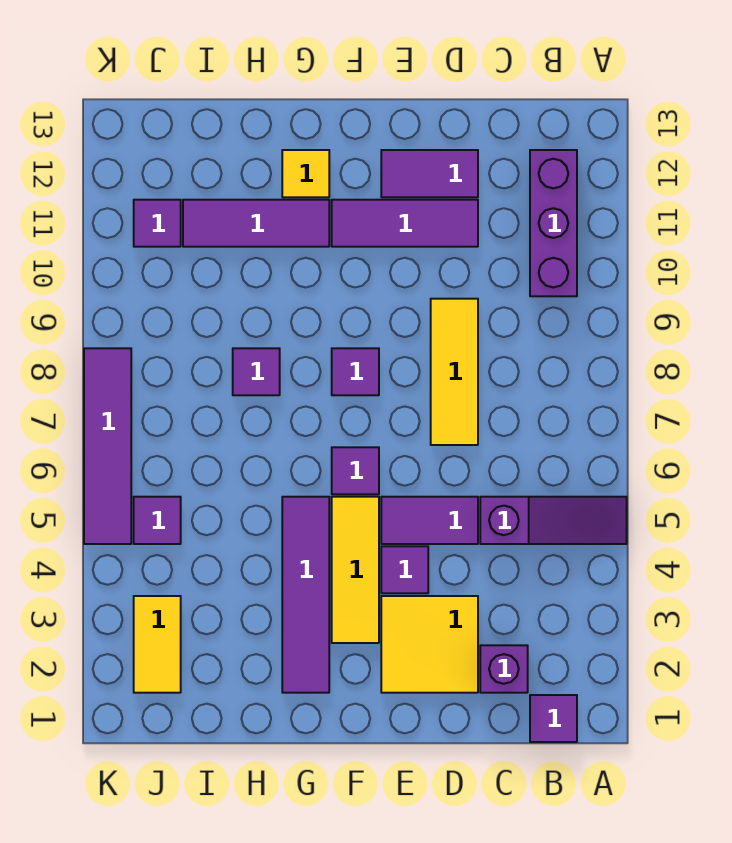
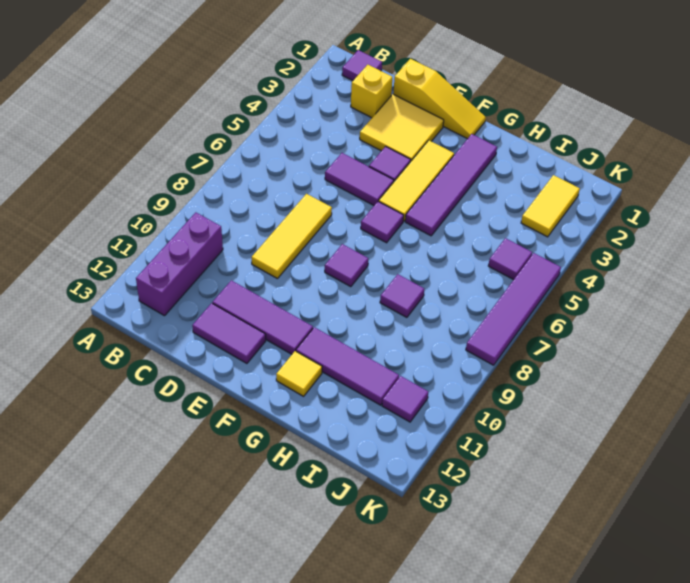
purple 1x3 slope [480,497,627,544] -> none
purple 1x1 brick [480,645,528,693] -> yellow 1x1 brick [351,65,392,118]
none -> yellow 1x3 slope [393,59,486,139]

